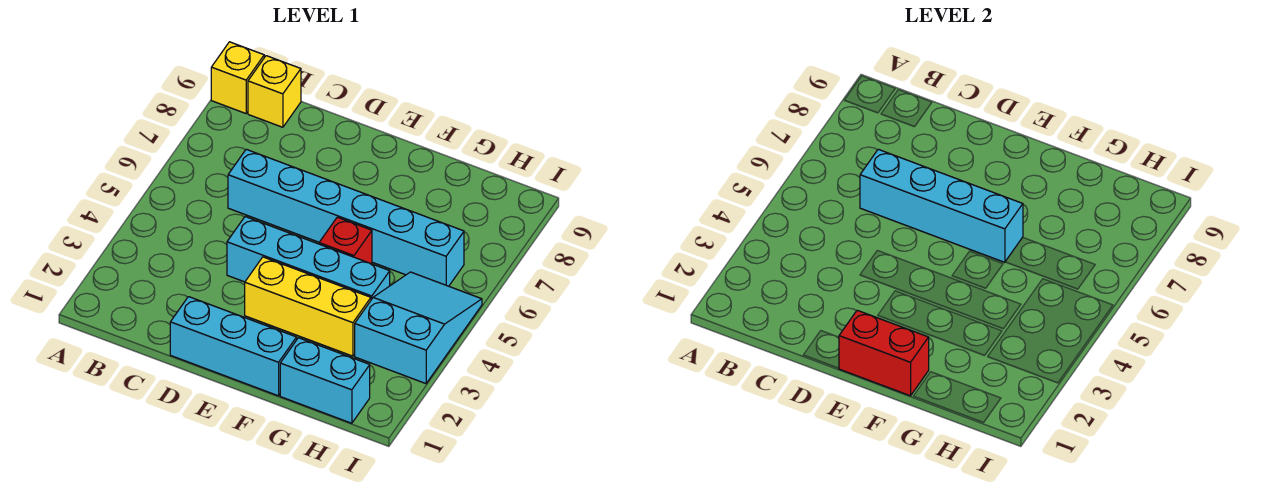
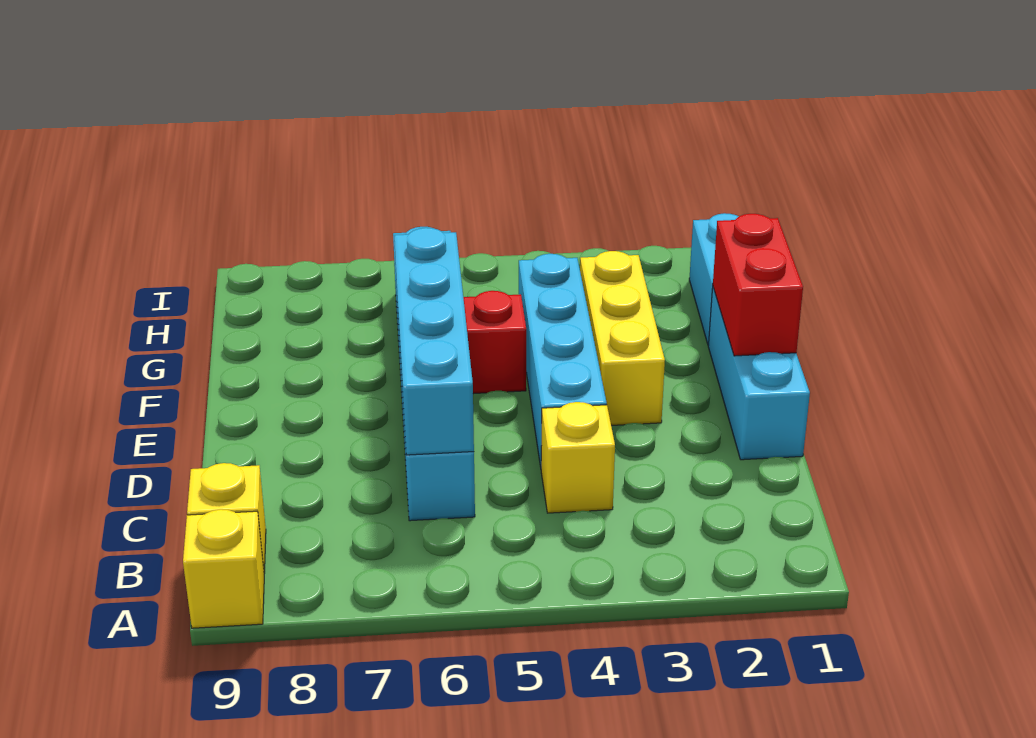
none -> yellow 1x1 brick [541,402,615,513]
cyan 2x3 slope [355,272,482,384] -> none

